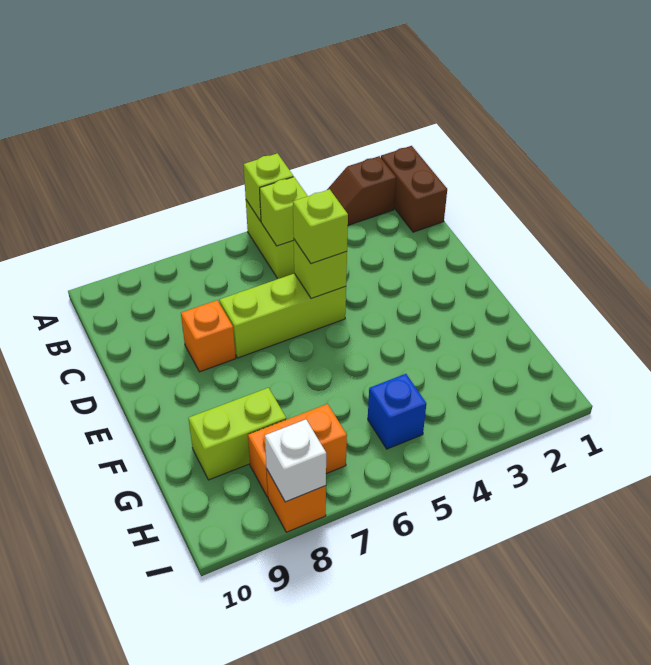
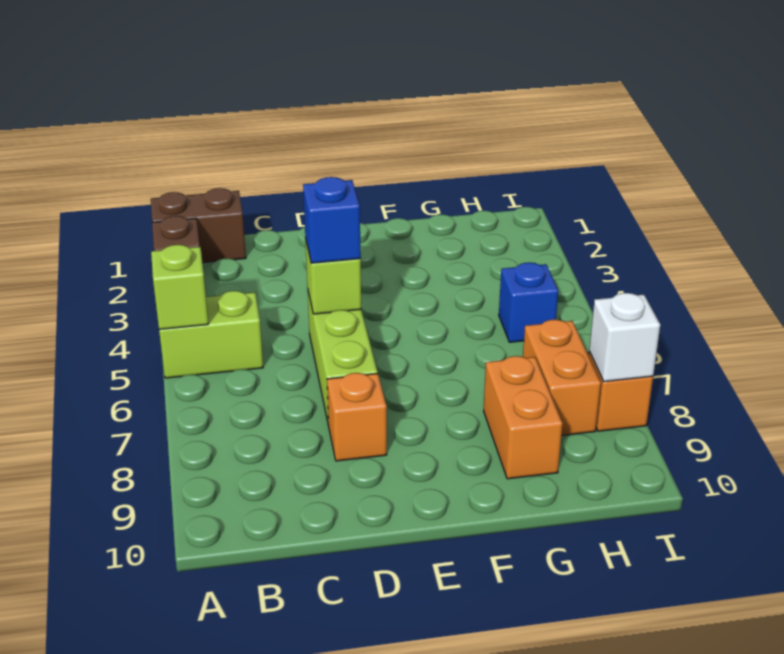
lime 1x1 brick [260,177,307,246] -> none
lime 1x1 brick [293,189,348,264] -> blue 1x1 brick [303,177,361,263]
lime 1x2 brick [189,388,286,480] -> orange 1x2 brick [484,356,563,479]

